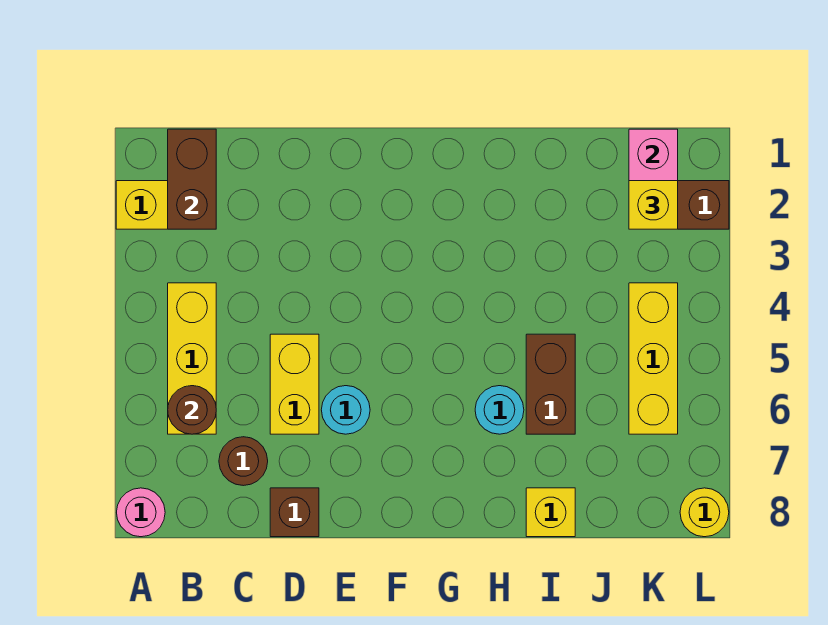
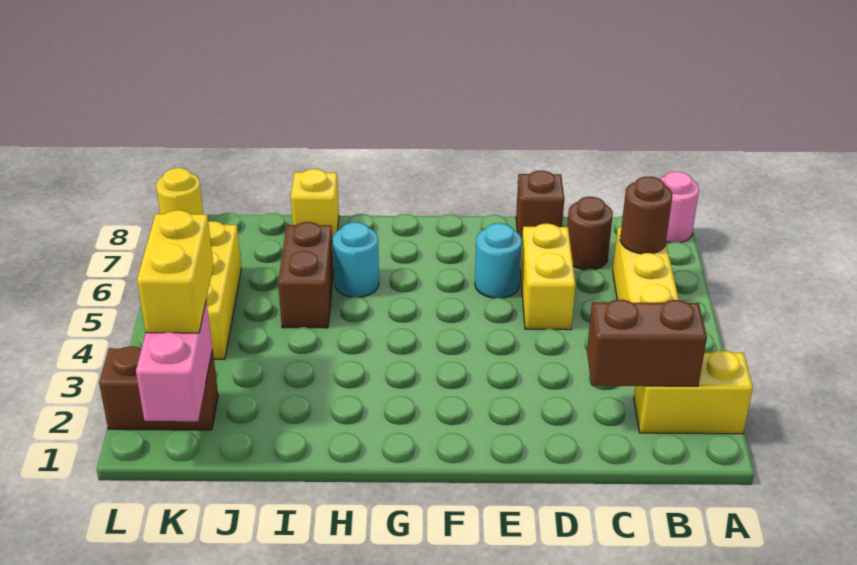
brown 1x2 brick [168,129,216,229] -> brown 1x2 brick turned to [587,300,707,386]
yellow 1x1 brick [629,181,678,229] -> yellow 1x2 brick [137,210,213,333]

